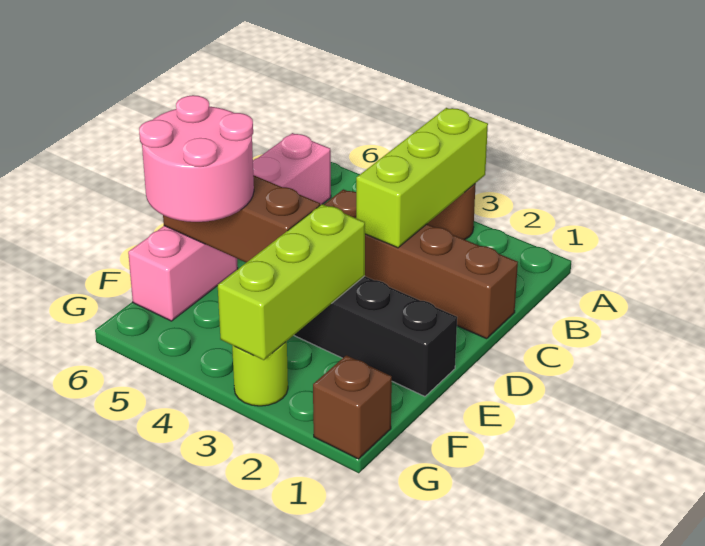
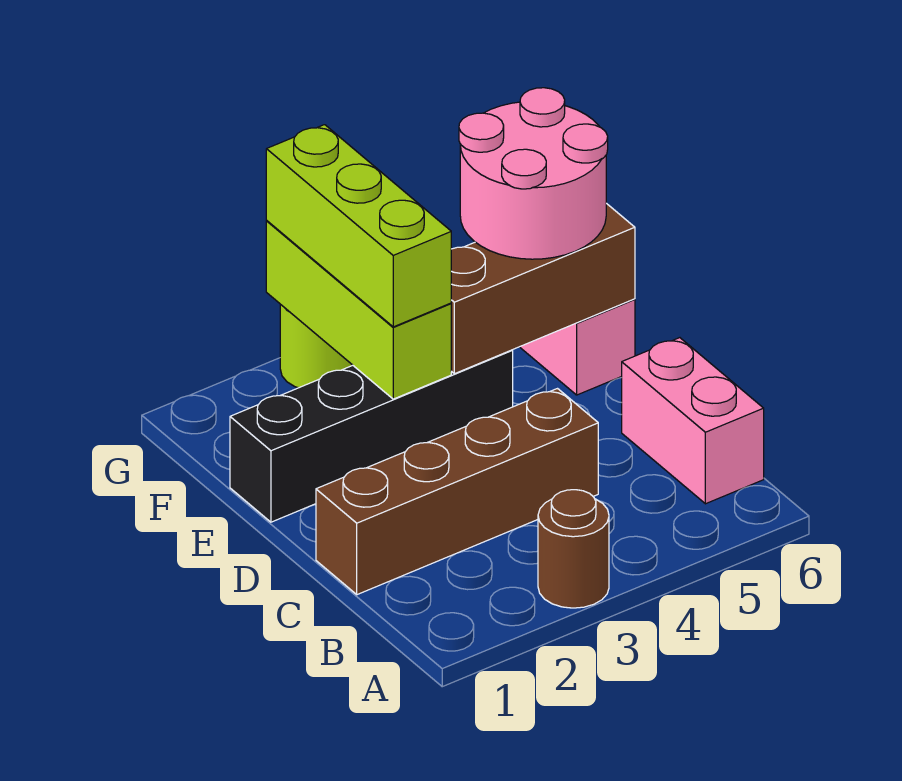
lime 1x3 brick [356,108,488,248] -> lime 1x3 brick moved to [266,125,451,327]
brown 1x1 brick [313,355,392,459] -> none

